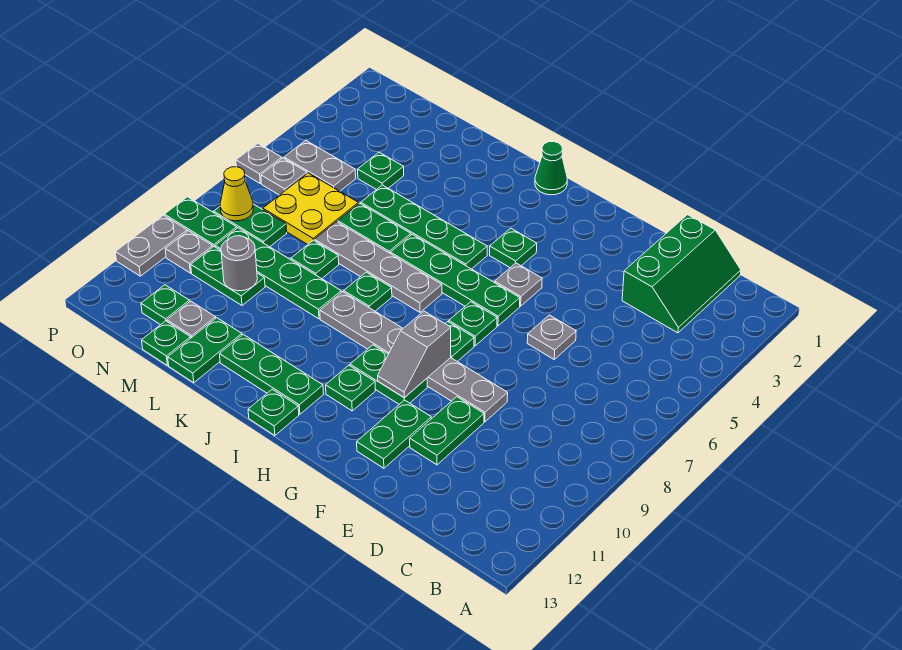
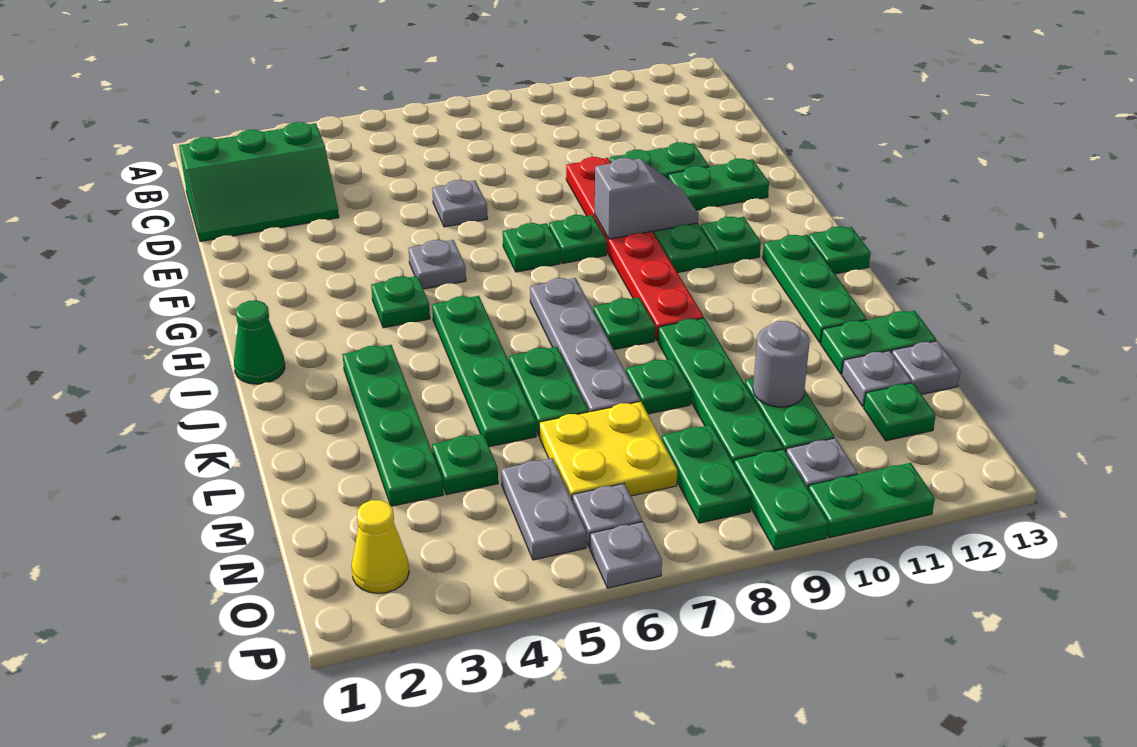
green 2x3 slope [622,215,741,333] -> green 2x3 slope turned to [179,122,339,242]
grey 1x6 plate [320,292,508,422] -> red 1x6 plate [566,157,704,341]
green 1x4 plate [390,234,520,326] -> green 1x4 plate moved to [343,345,444,506]
green 1x1 plate [142,321,191,365] -> grey 1x1 plate [892,341,960,394]
yellow 1x1 cone [220,167,253,221] -> yellow 1x1 cone moved to [352,500,409,593]
grey 1x2 plate [115,215,187,276] -> green 1x2 plate [808,463,935,538]

